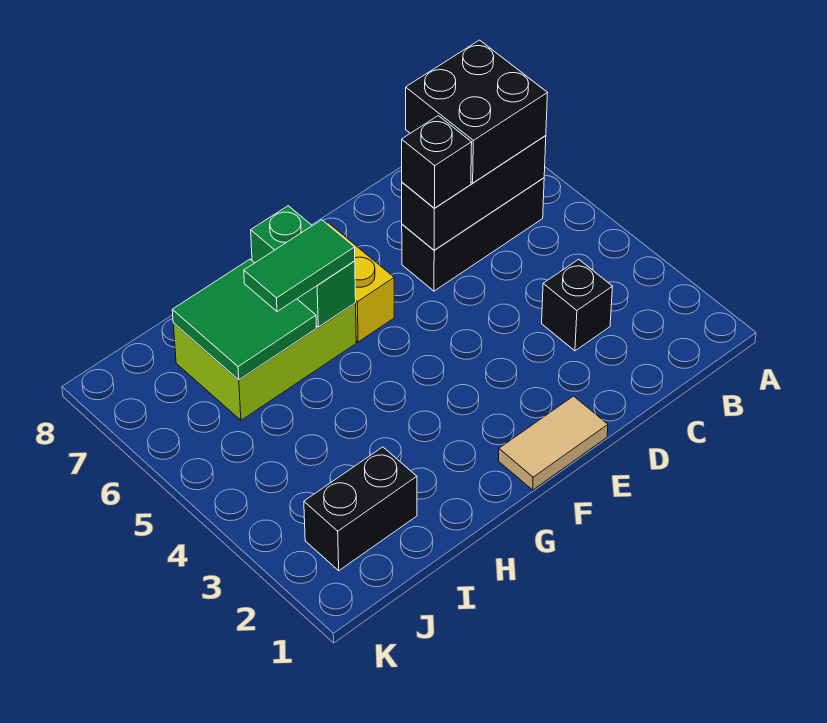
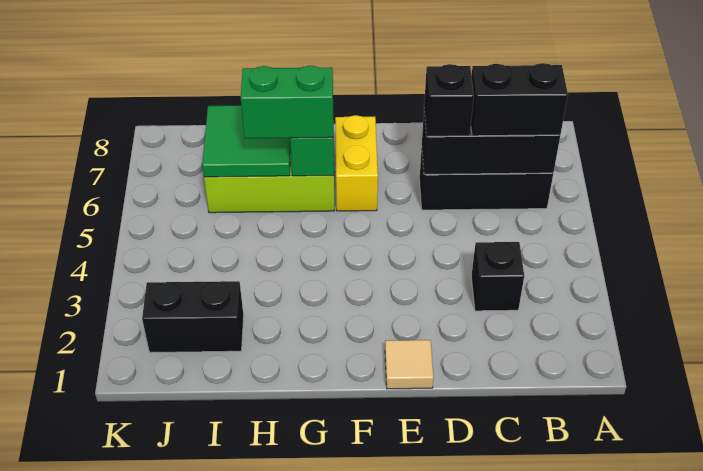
black 2x2 brick [406,40,547,183] -> black 1x2 brick [471,63,568,136]
tan 1x2 tile [499,396,608,490] -> tan 1x1 tile [385,340,434,389]
green 1x2 tile [244,220,355,312] -> green 1x2 brick [241,66,334,138]

